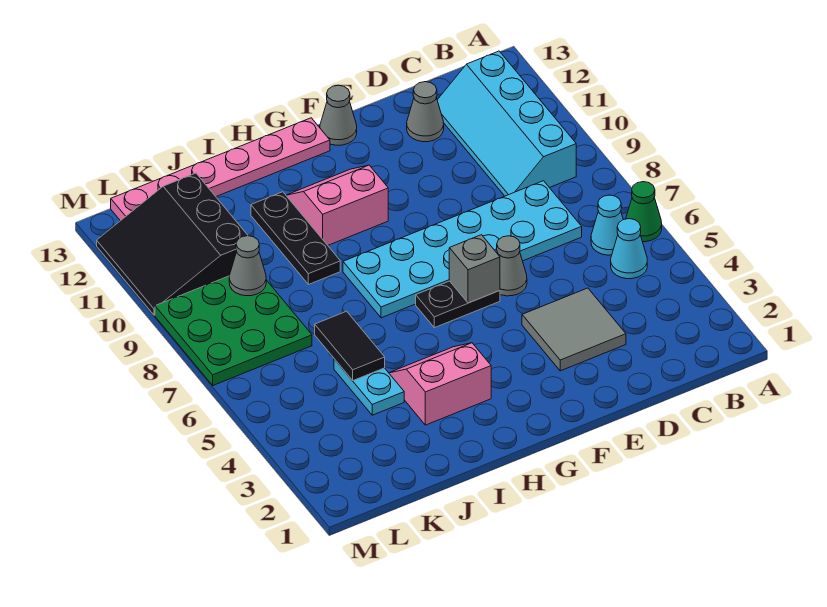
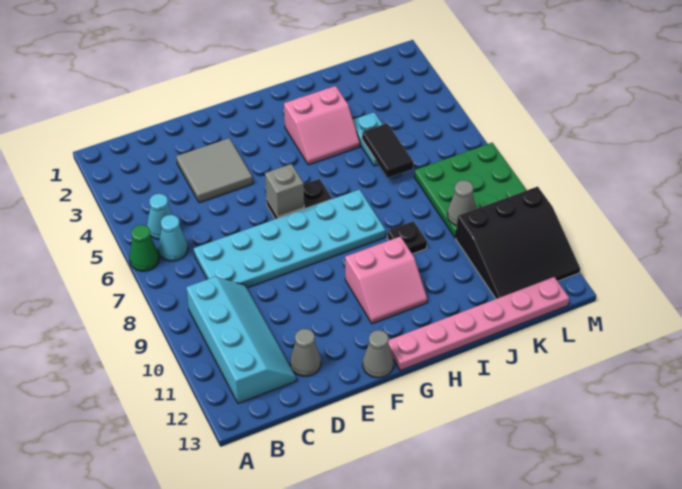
grey 1x1 cone [497,236,527,296] -> none
black 1x3 plate [251,192,340,284] -> black 1x1 plate [387,221,427,254]
black 3x3 slope [97,173,248,315] -> black 3x3 slope turned to [456,186,580,299]

